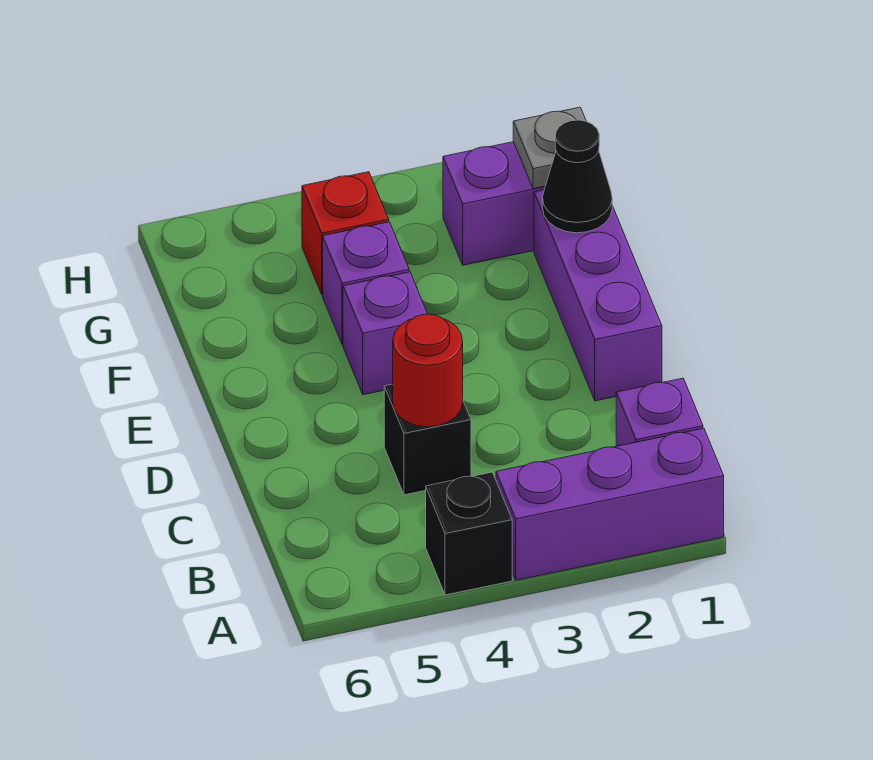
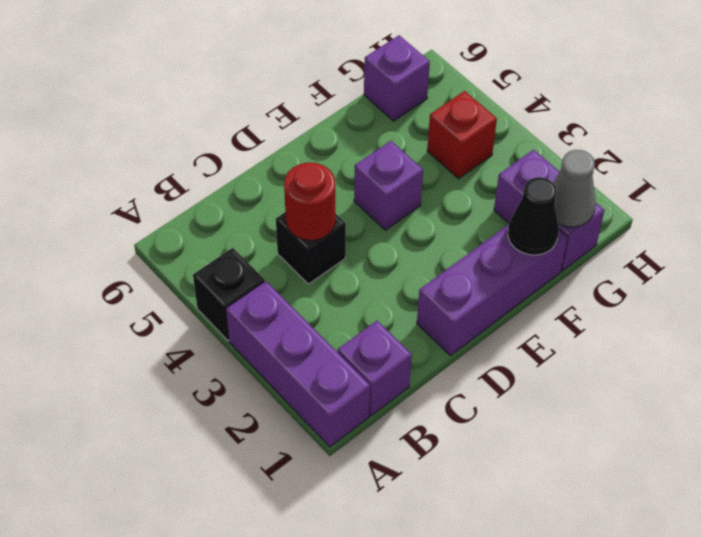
purple 1x1 brick [323,222,409,345] -> purple 1x1 brick moved to [364,35,430,121]
grey 1x1 plate [513,107,586,189] -> grey 1x1 cone [553,150,596,227]

